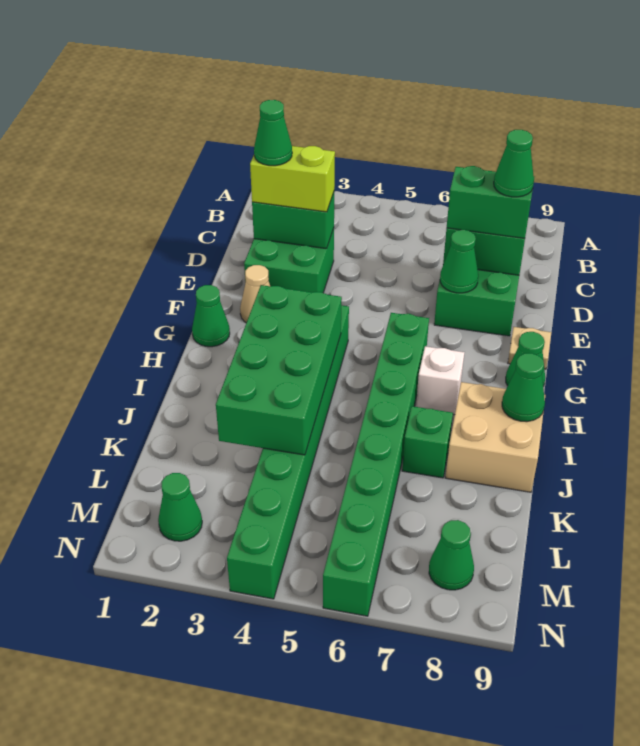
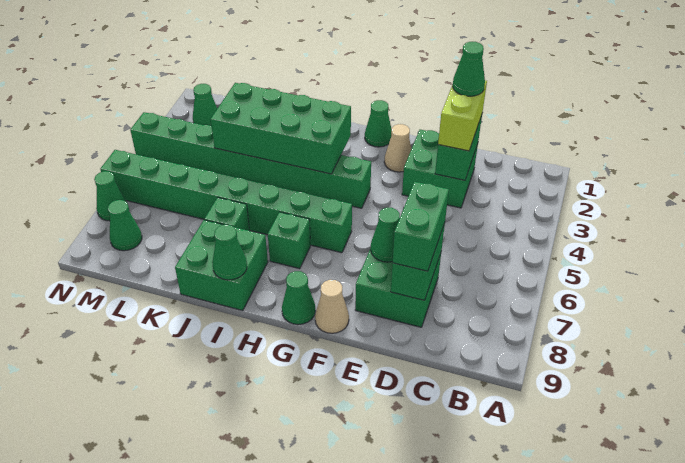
green 1x1 cone [494,130,534,197] -> green 1x1 cone moved to [94,171,126,221]
tan 1x1 plate [508,327,551,369] -> tan 1x1 cone [315,280,349,333]
white 1x1 brick [416,346,464,415] -> green 1x1 brick [268,212,311,269]
tan 2x2 brick [446,382,545,492] -> green 2x2 brick [175,220,268,311]

